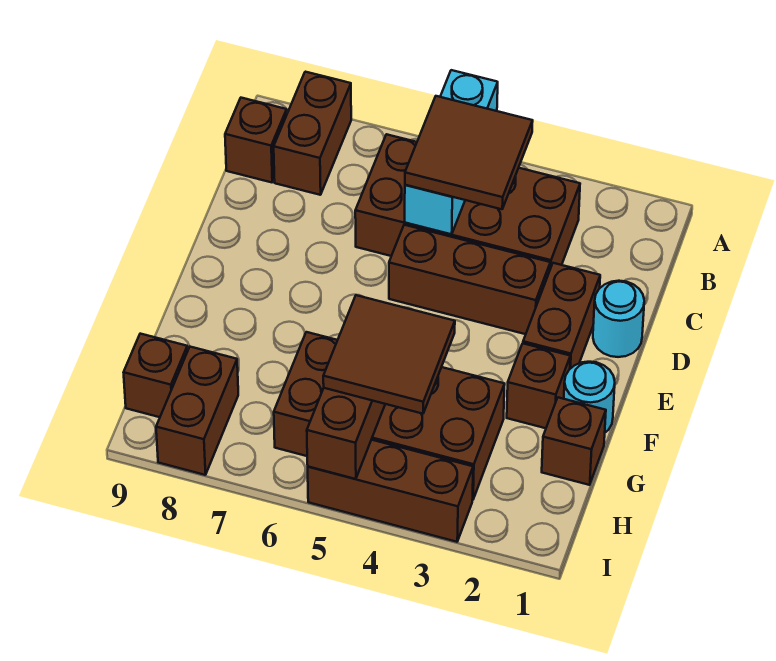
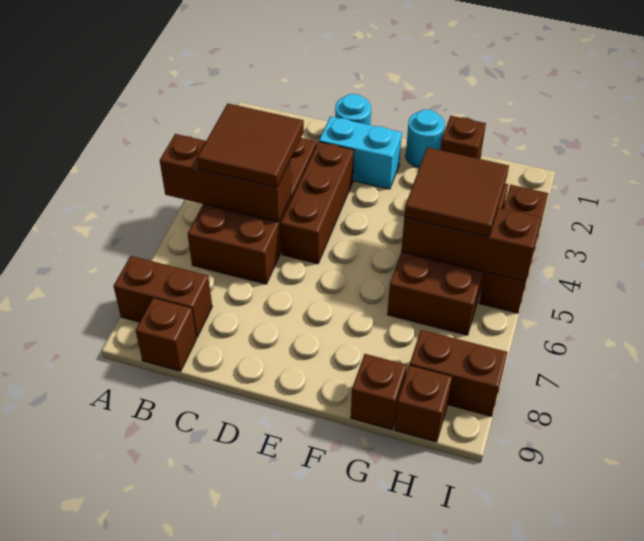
cyan 1x3 brick [405,70,498,234] -> brown 1x3 brick [160,134,291,222]
brown 1x2 brick [523,263,600,369] -> cyan 1x2 brick [319,116,402,189]
brown 1x1 brick [507,344,570,428] -> brown 1x1 brick moved to [351,354,407,430]

